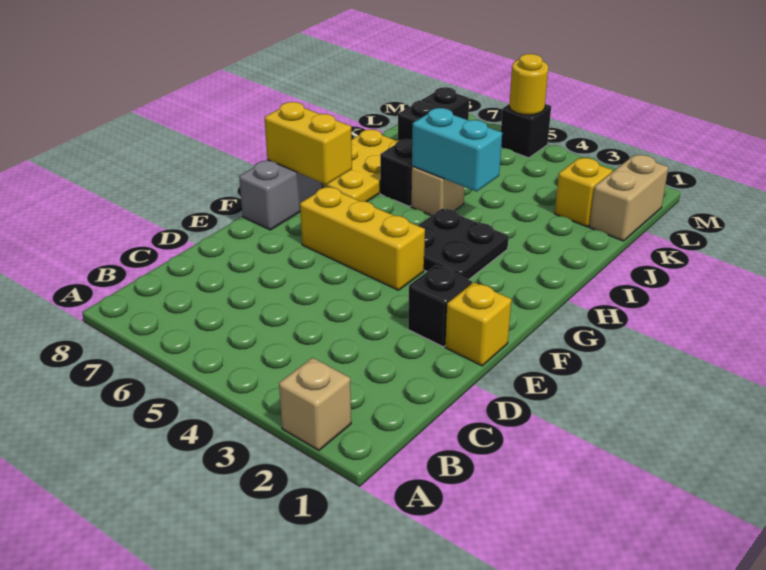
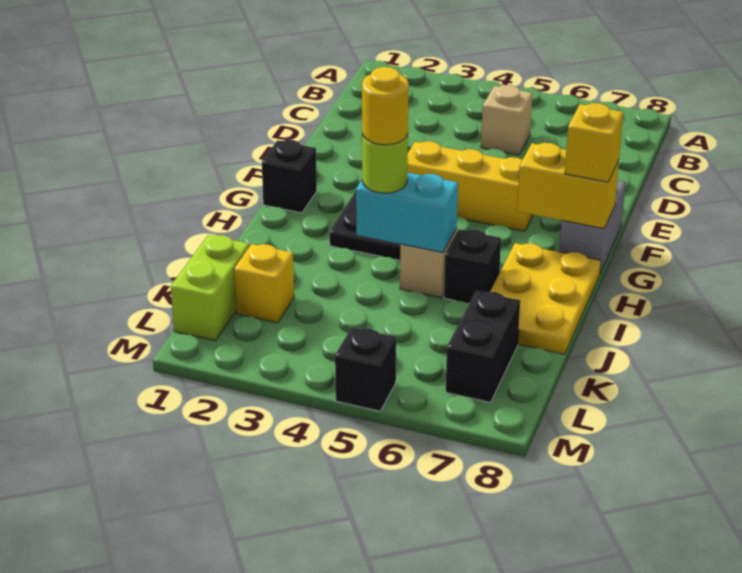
tan 1x1 brick [279,358,351,450] -> tan 1x1 brick moved to [481,85,532,155]
yellow 1x1 brick [445,282,511,366] -> yellow 1x1 brick moved to [565,103,623,182]
black 1x1 brick [408,265,472,347] -> black 1x1 brick moved to [262,140,317,213]
none -> lime 1x1 round brick [362,134,408,193]
tan 1x2 brick [589,155,668,241] -> lime 1x2 brick [171,235,249,341]
yellow 1x1 round brick [509,54,548,115] -> yellow 1x1 round brick moved to [362,67,409,145]

